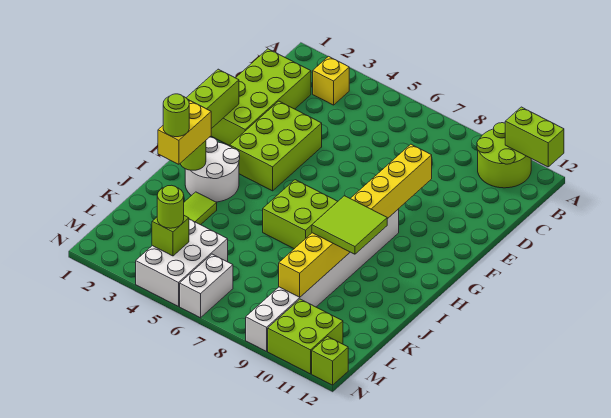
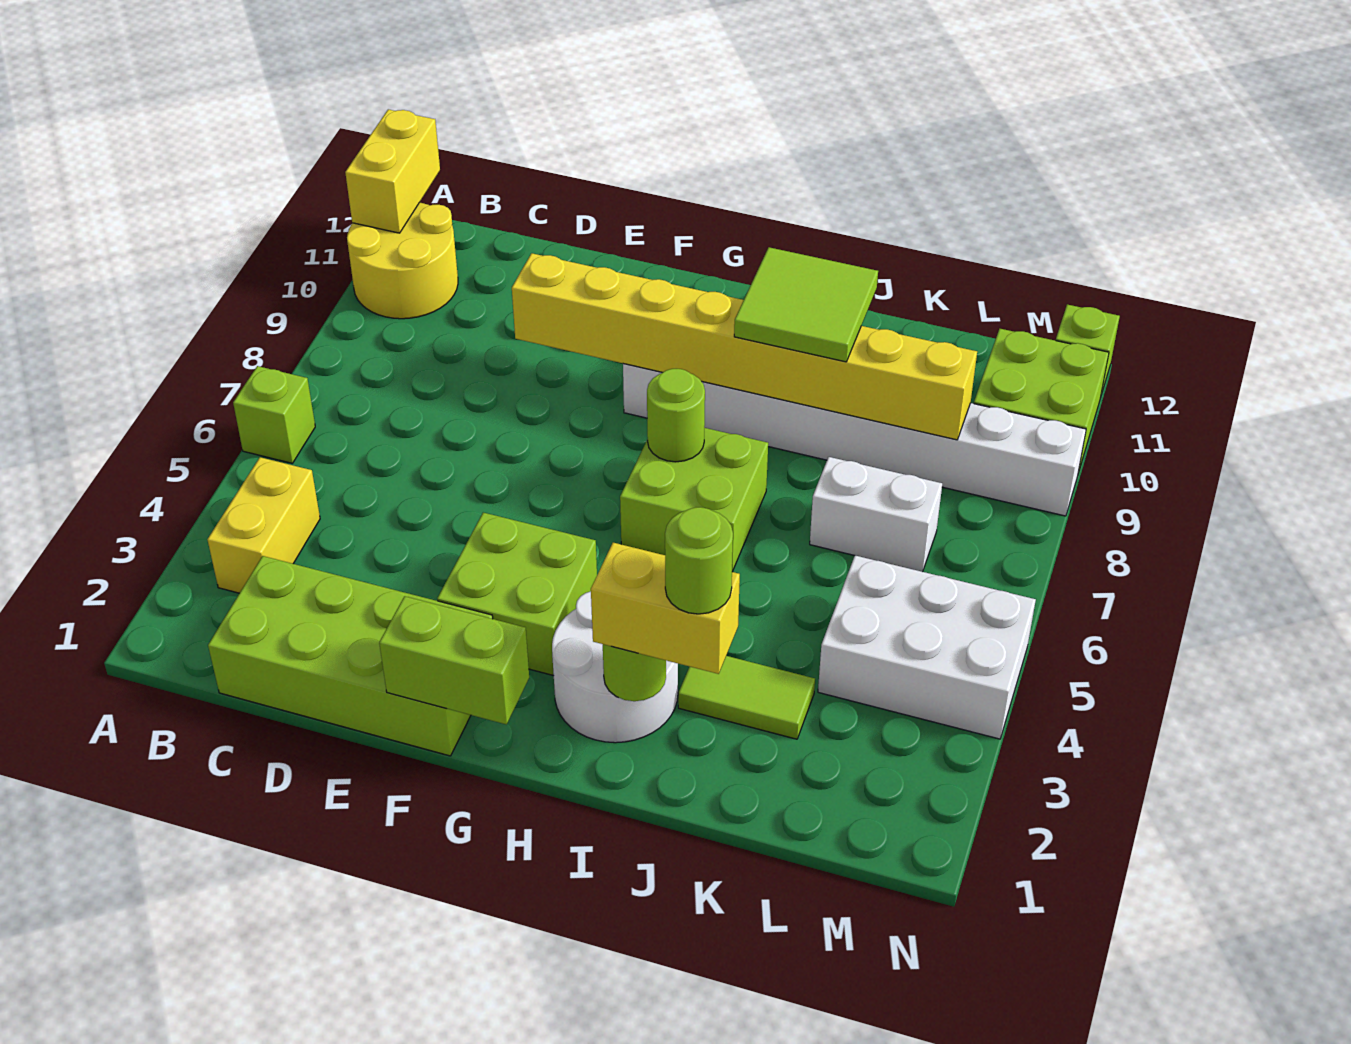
lime 2x2 round brick [477,123,531,188] -> yellow 2x2 round brick [347,202,458,319]
lime 1x2 brick [505,107,564,167] -> yellow 1x2 brick [345,109,440,233]
yellow 1x1 brick [313,56,349,105] -> yellow 1x2 brick [207,457,320,593]
lime 2x3 brick [230,101,322,191] -> lime 2x2 brick [437,513,597,676]
lime 1x1 brick [152,216,189,256] -> lime 1x1 brick moved to [233,366,315,463]
lime 1x1 round brick [157,185,184,228] -> lime 1x1 round brick moved to [647,369,705,462]
white 1x2 brick [180,254,233,318] -> white 1x2 brick moved to [810,457,942,572]

